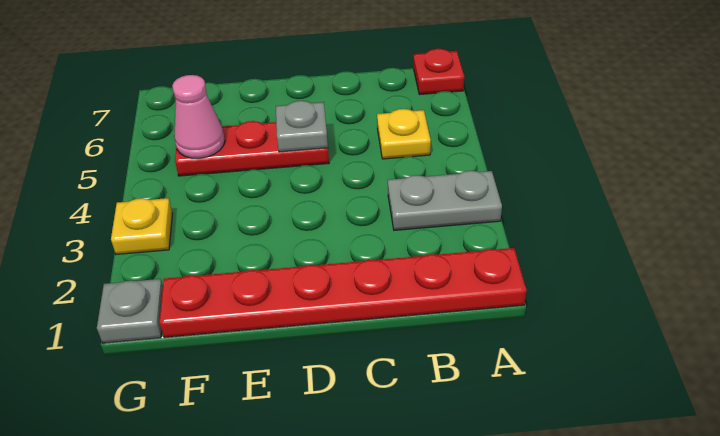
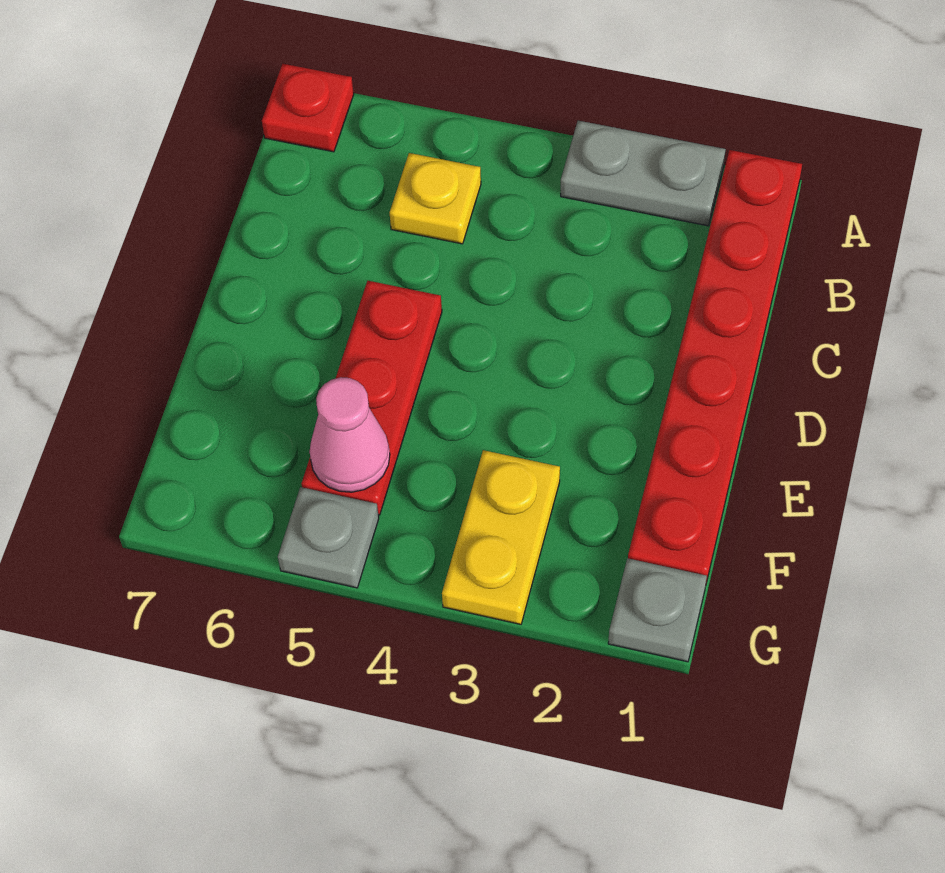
grey 1x2 plate [388,171,502,230] -> grey 1x2 plate turned to [561,121,726,226]
grey 1x1 plate [276,101,328,152] -> grey 1x1 plate moved to [278,487,379,588]
yellow 1x1 plate [111,198,173,254] -> yellow 1x2 plate [442,450,560,624]

